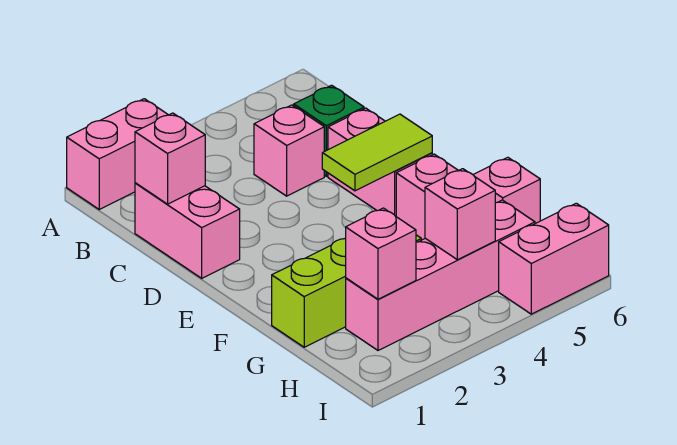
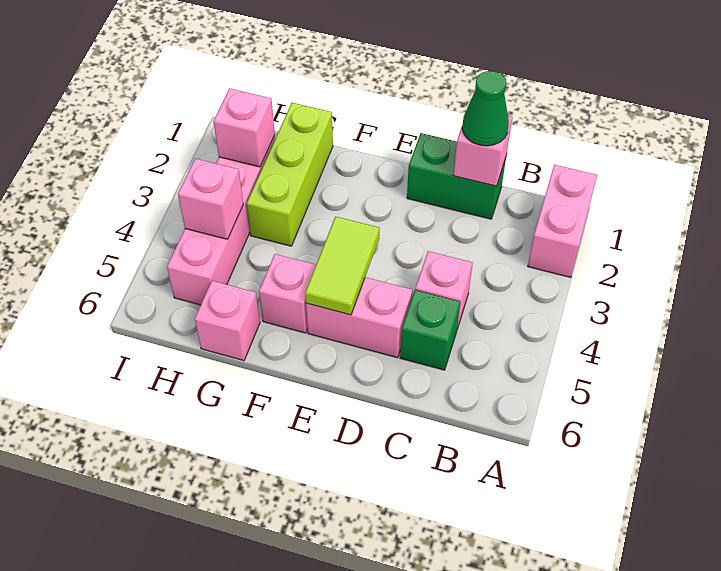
pink 1x2 brick [135,183,240,278] -> green 1x2 brick [407,133,506,219]
none -> green 1x1 cone [462,71,509,146]
pink 1x2 brick [499,203,609,314] -> none

